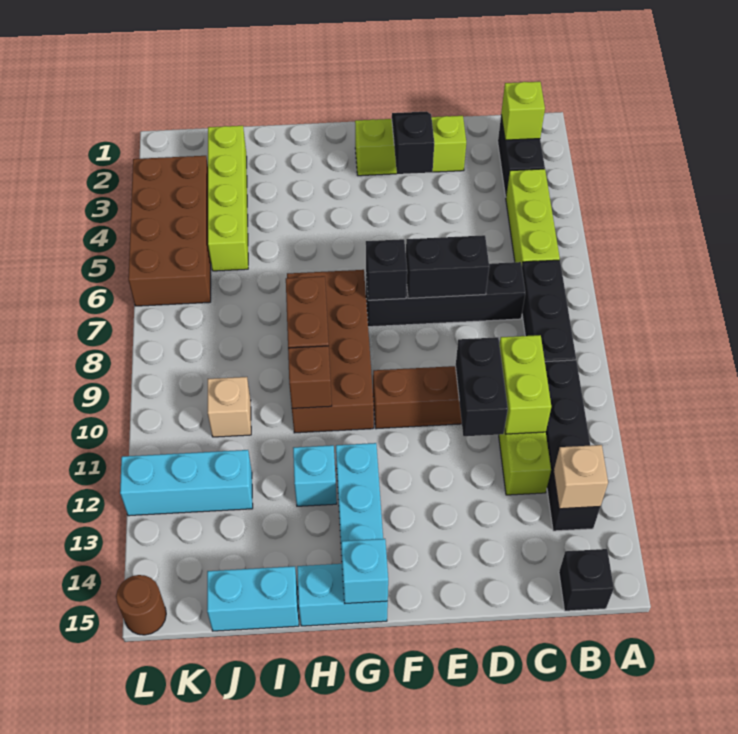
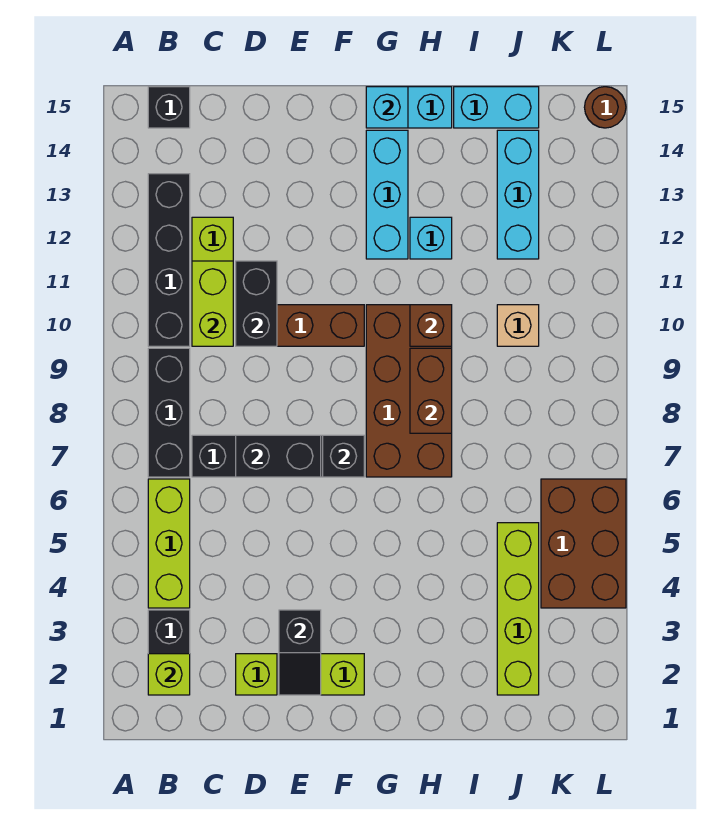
tan 1x1 brick [554,445,608,509] -> none
cyan 1x3 brick [120,450,253,516] -> cyan 1x3 brick turned to [497,130,539,259]
brown 2x4 brick [128,156,211,306] -> brown 2x3 brick [541,479,626,608]

